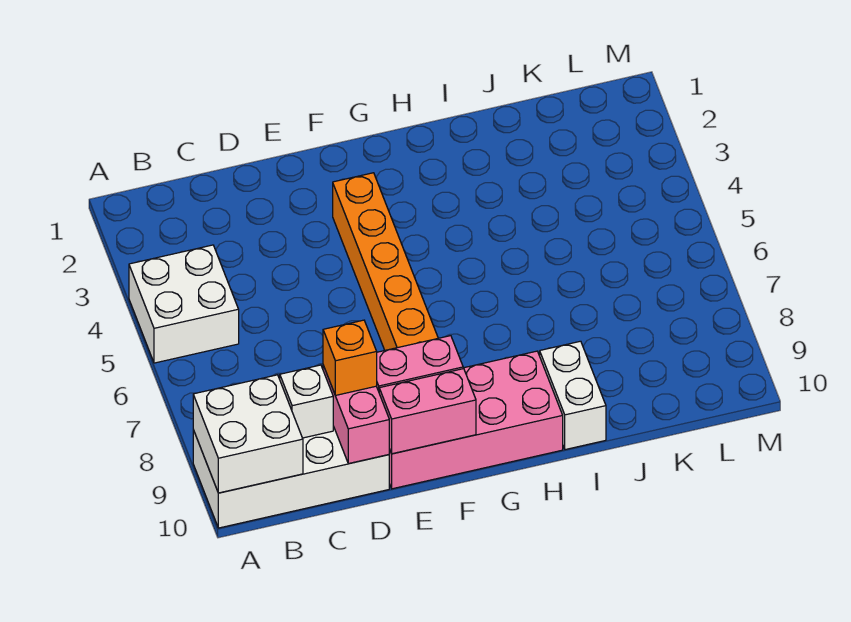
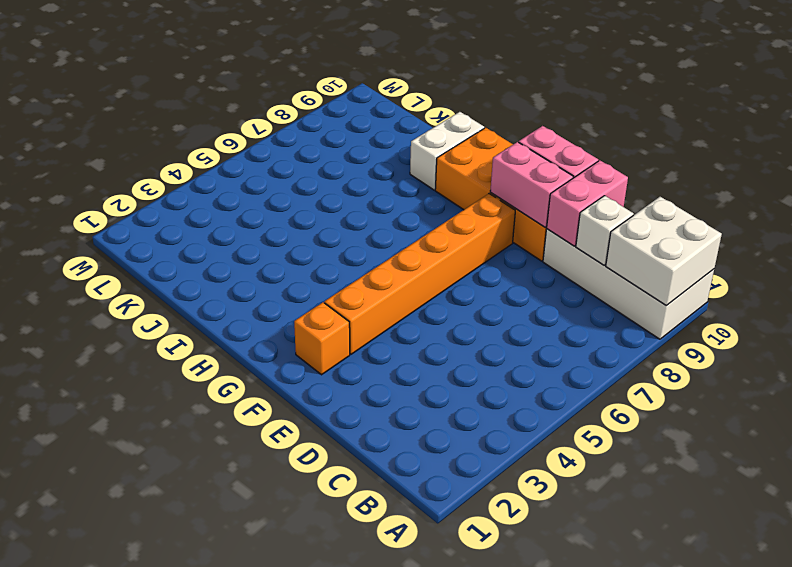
white 2x2 brick [129,245,239,363] -> none
orange 1x1 brick [323,320,377,395] -> orange 1x1 brick moved to [294,302,350,375]
pink 2x4 brick [389,351,563,489] -> orange 2x4 brick [435,128,547,261]

